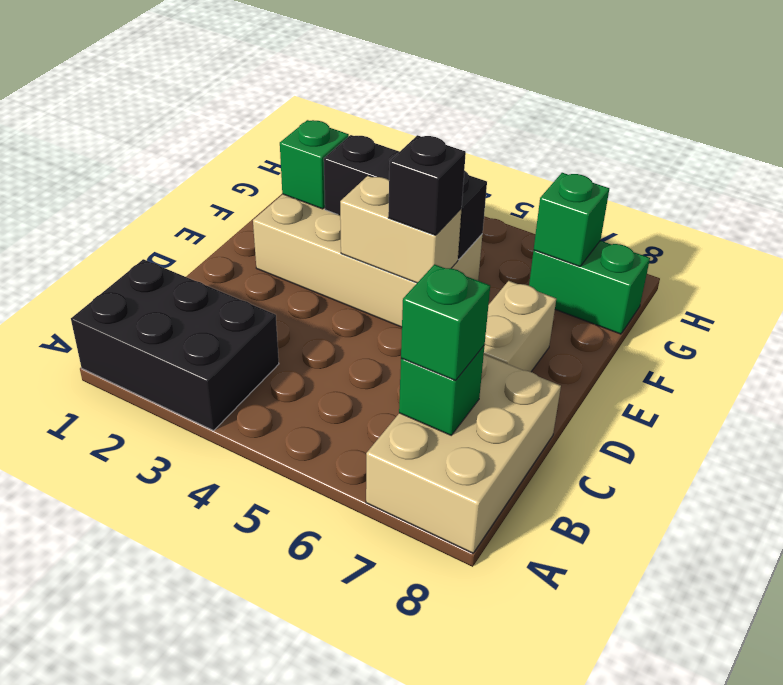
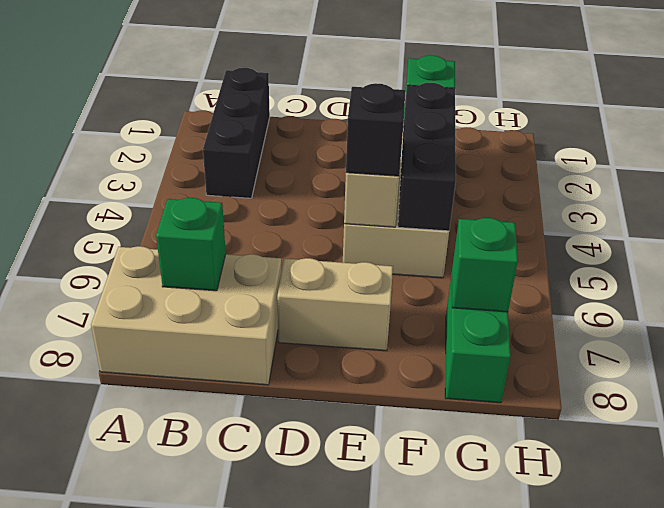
black 2x3 brick [71,259,279,431] -> black 1x3 brick [203,68,270,198]
green 1x1 brick [401,264,490,381] -> none

